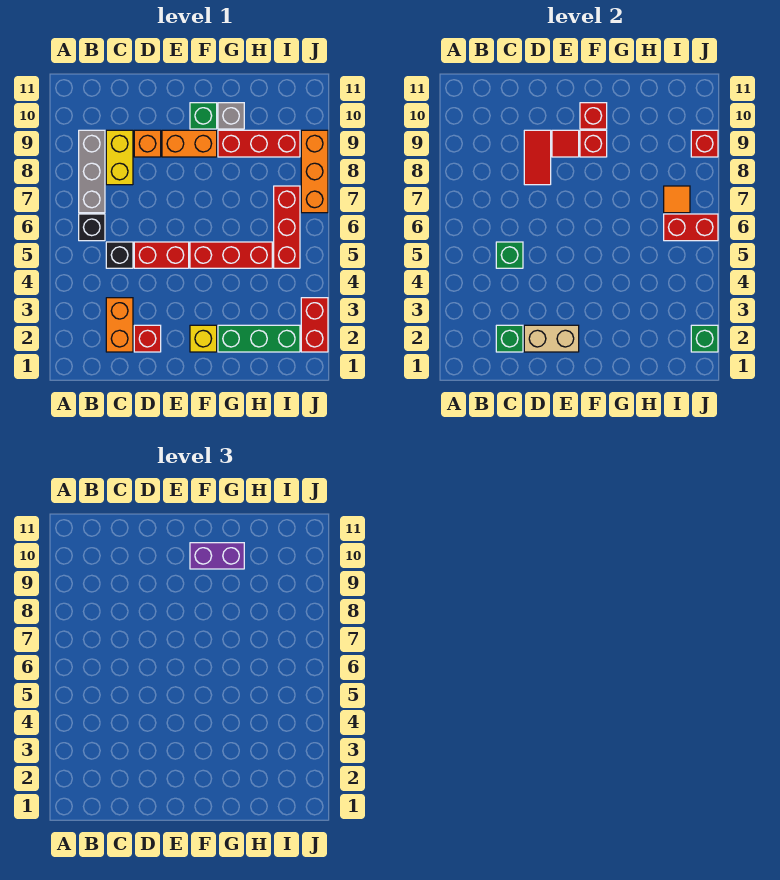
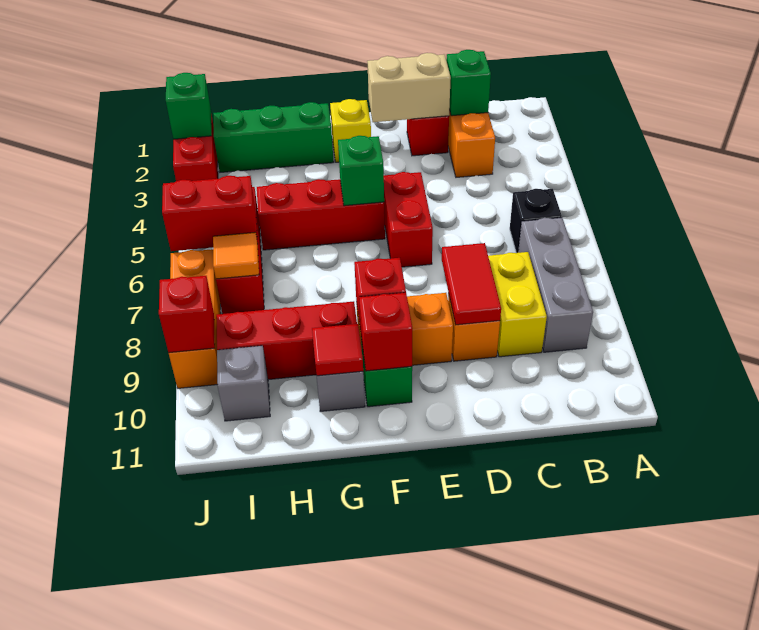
black 1x1 brick [106,242,133,268] -> none
green 1x1 brick [496,242,523,268] -> green 1x1 brick moved to [338,136,384,206]
red 1x2 brick [134,242,189,268] -> red 1x2 brick turned to [384,172,433,267]
red 1x1 tile [552,130,579,157] -> red 1x1 tile moved to [312,324,363,376]
purple 1x2 brick [190,543,244,569] -> none
none -> grey 1x1 brick [217,346,270,421]

